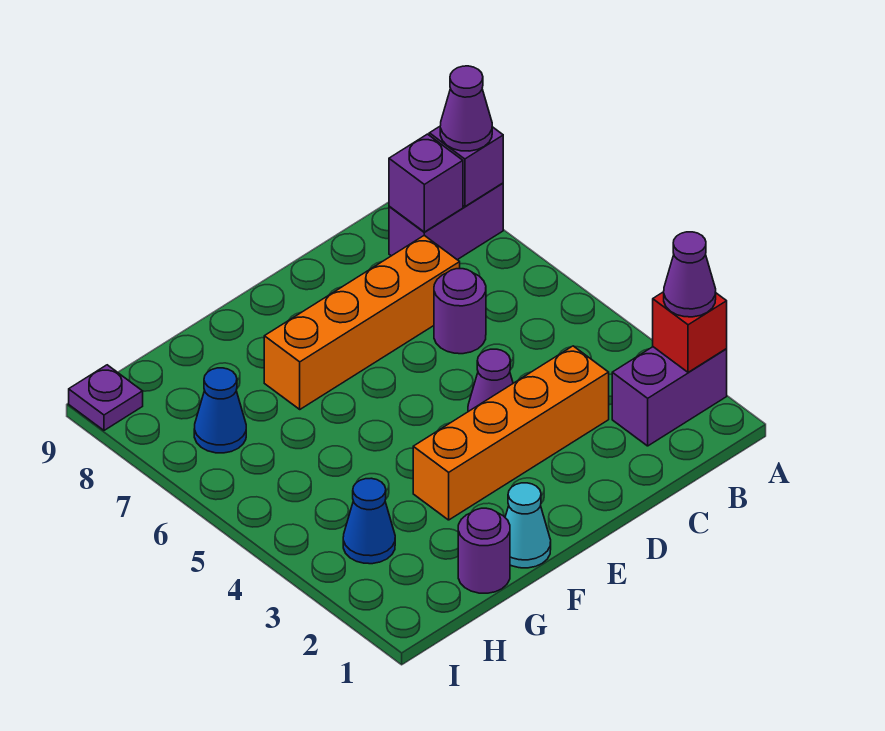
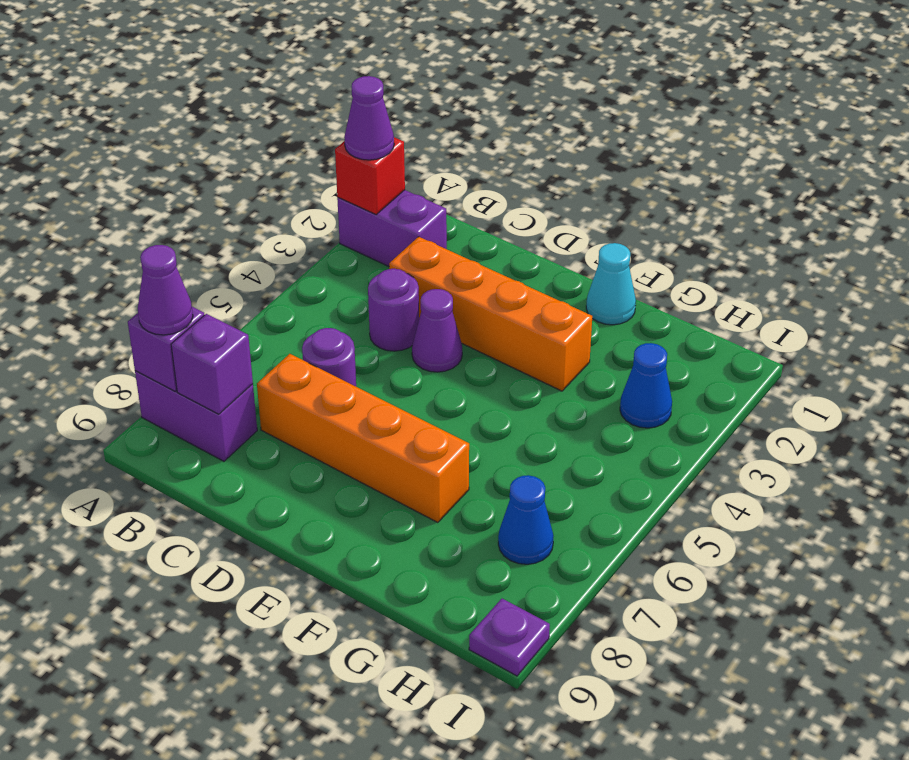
purple 1x1 round brick [458,508,510,593] -> purple 1x1 round brick moved to [368,269,419,351]

